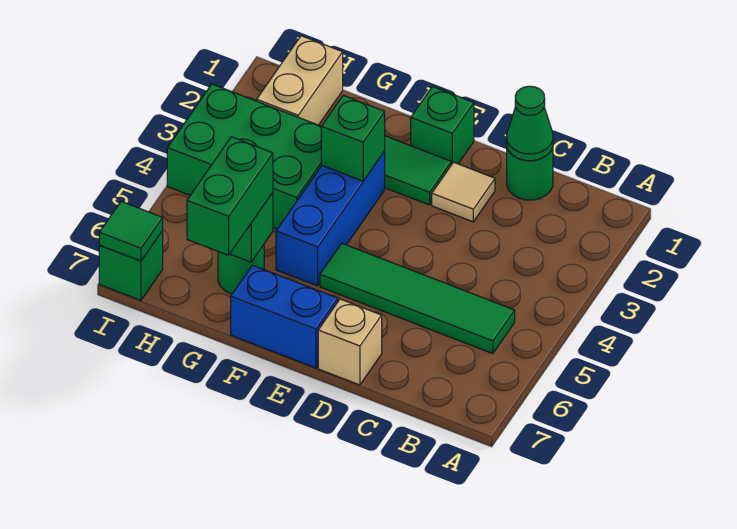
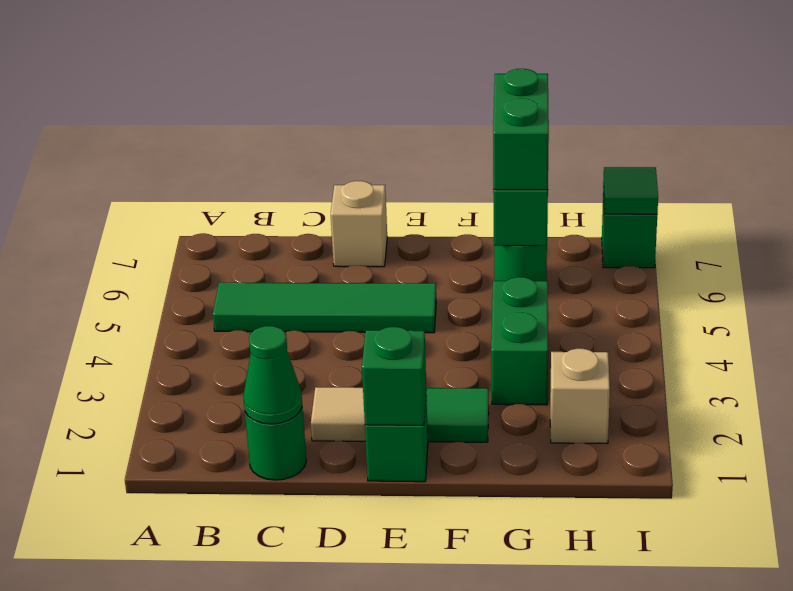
blue 1x2 brick [231,265,338,368] -> none
blue 1x3 brick [276,151,385,286] -> none
green 1x1 brick [321,95,385,181] -> green 1x1 brick moved to [362,327,426,425]
green 2x3 brick [167,84,322,229] -> green 1x2 brick [491,277,548,405]
tan 1x2 brick [257,36,343,125] -> tan 1x1 brick [550,349,610,444]

